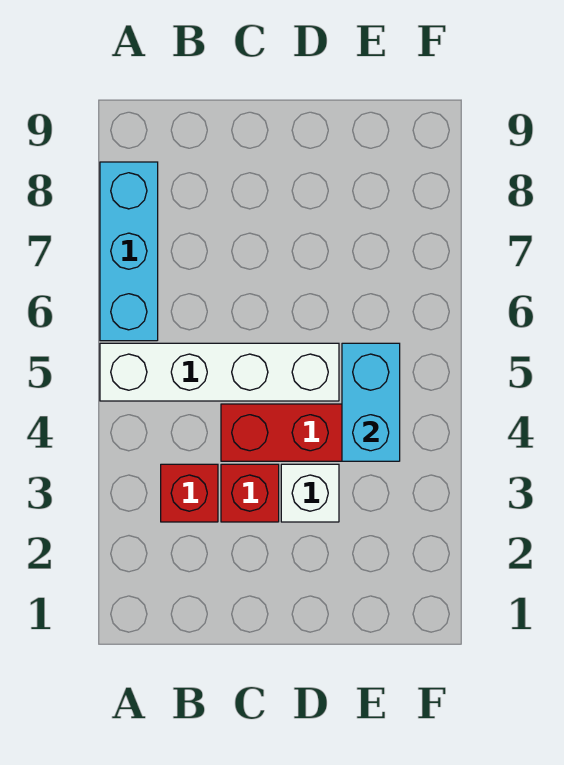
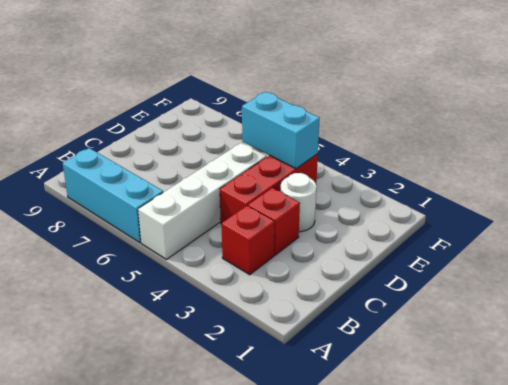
white 1x1 brick [281,464,339,522] -> white 1x1 round brick [280,173,316,232]

